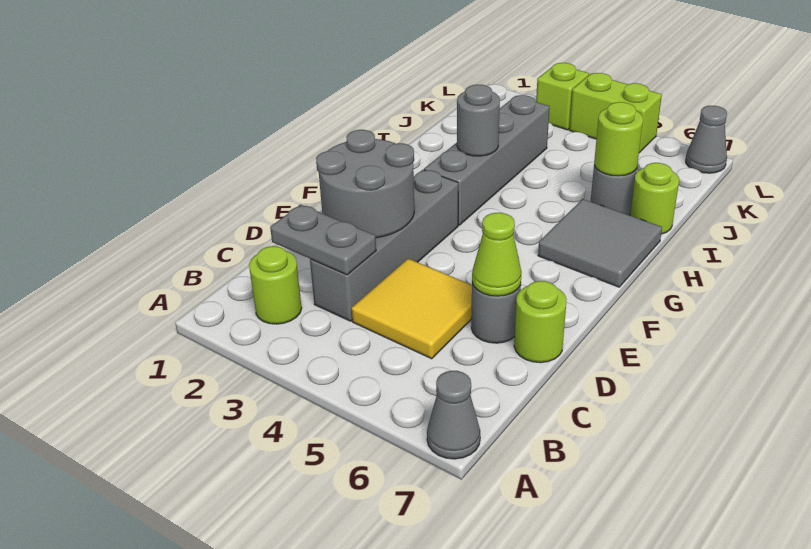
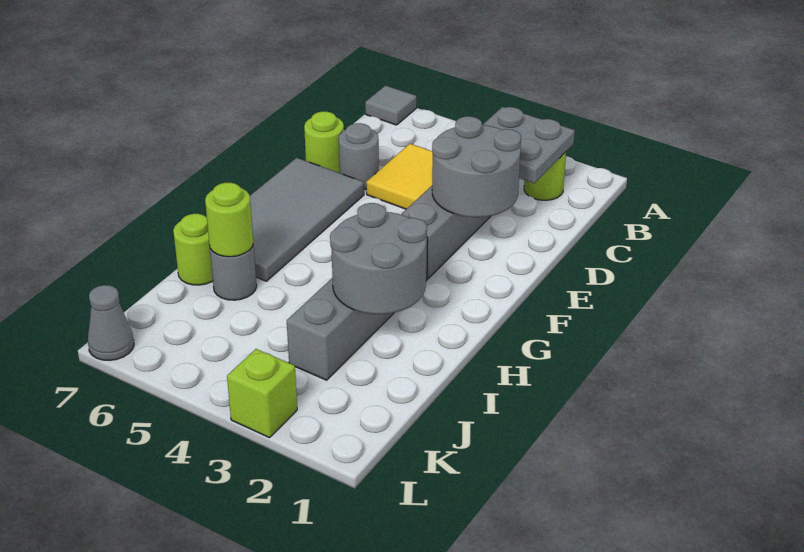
grey 1x1 cone [427,371,480,459] -> grey 1x1 tile [365,86,416,125]
grey 1x2 plate [270,205,376,275] -> grey 2x2 plate [483,107,575,183]
lime 1x1 cone [472,213,522,296] -> none
grey 2x2 tile [538,199,662,287] -> grey 2x4 tile [250,158,364,281]
grey 1x1 round brick [457,84,500,156] -> grey 2x2 round brick [330,203,427,314]
lime 1x2 brick [569,73,662,153] -> none

